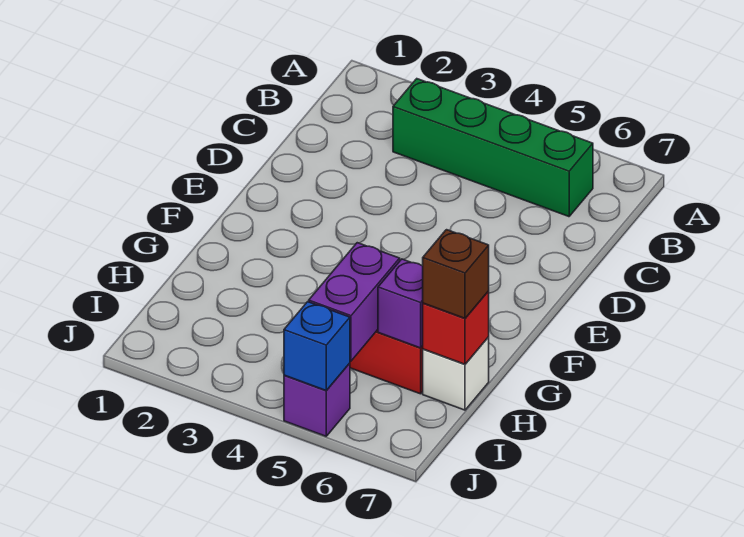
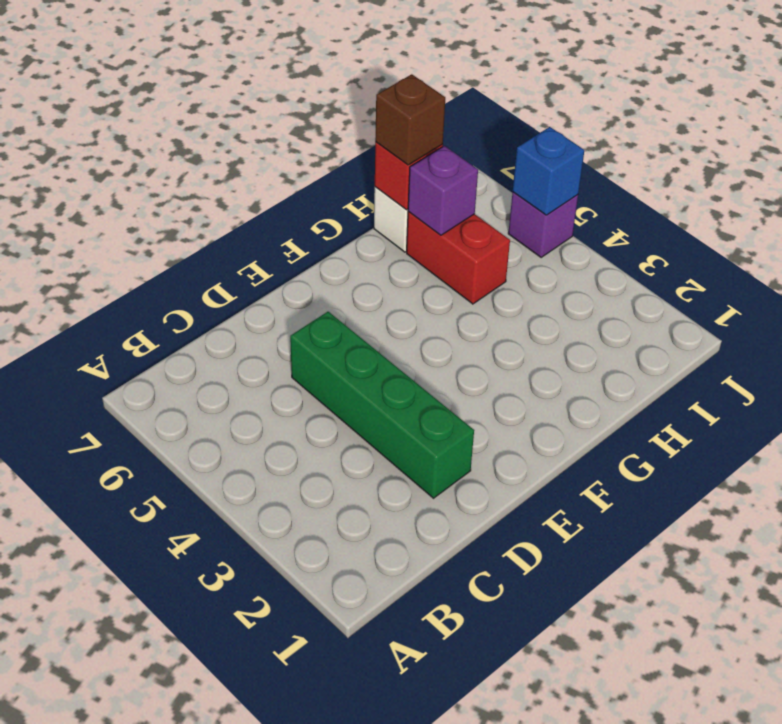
green 1x4 brick [393,79,593,217] -> green 1x4 brick moved to [290,312,474,498]
purple 1x2 brick [309,243,400,361] -> none

